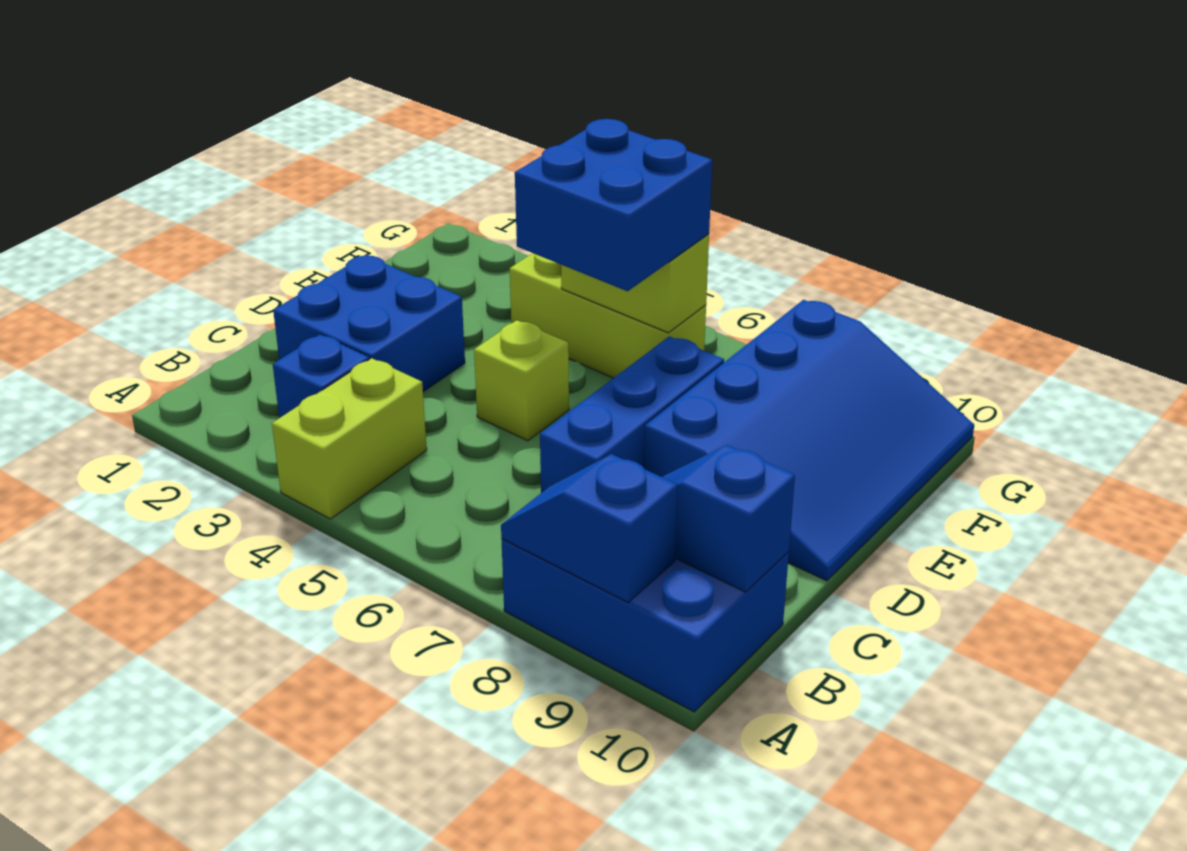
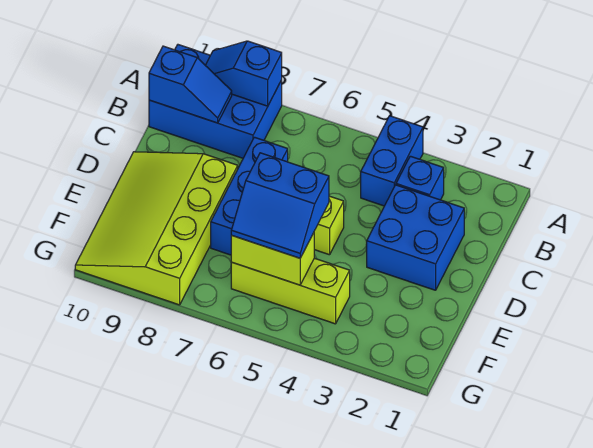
lime 1x2 brick [272,358,427,519] -> blue 1x2 brick [361,116,423,206]
blue 1x2 slope [501,454,678,602] -> blue 1x2 slope turned to [205,41,282,106]
blue 3x4 slope [644,300,974,581] -> lime 3x4 slope [75,152,238,305]
blue 2x2 brick [515,119,712,291] -> blue 2x2 slope [231,153,329,258]

